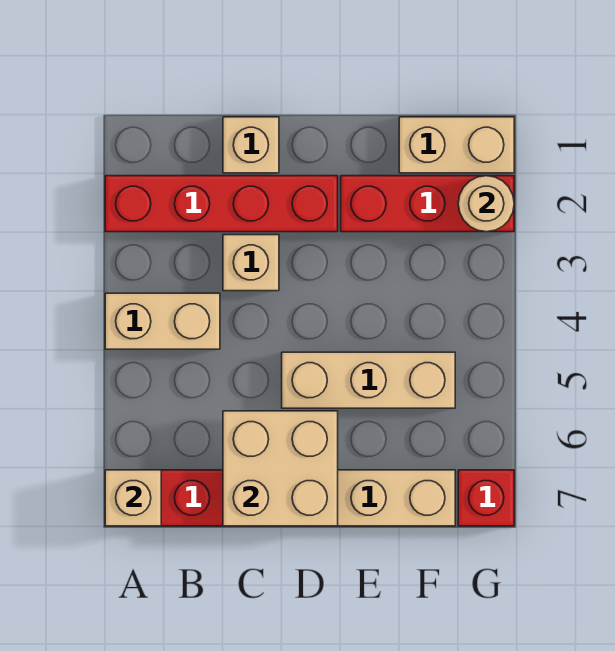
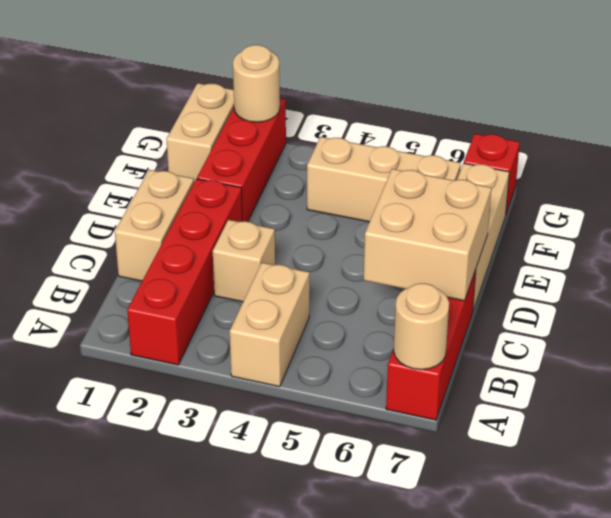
tan 1x1 brick [105,470,161,526] -> tan 1x1 round brick [394,283,449,370]
tan 1x1 brick [223,117,279,173] -> tan 1x2 brick [115,170,194,281]
tan 1x3 brick [282,352,455,408] -> tan 1x3 brick turned to [307,137,461,222]

